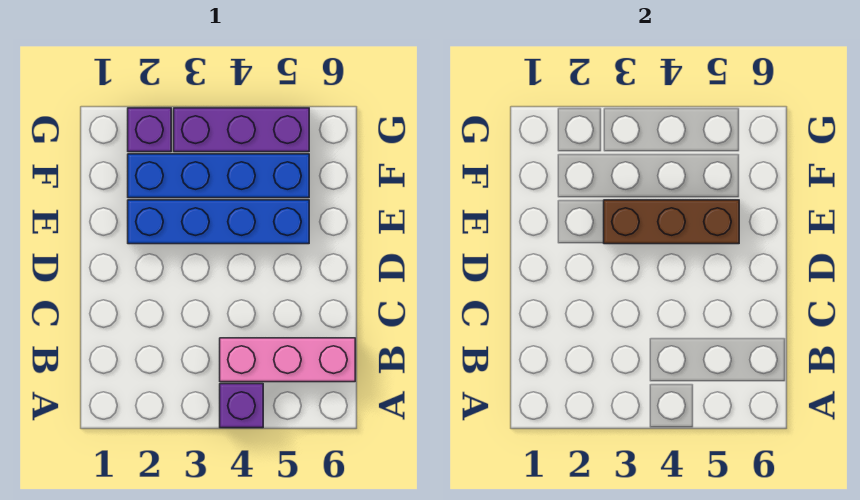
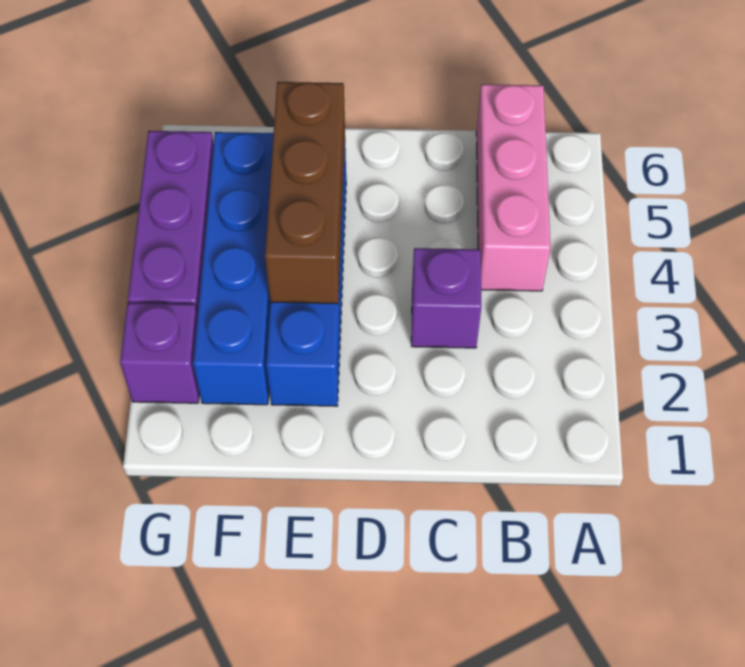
purple 1x1 brick [220,384,263,428] -> purple 1x1 brick moved to [411,248,481,348]

